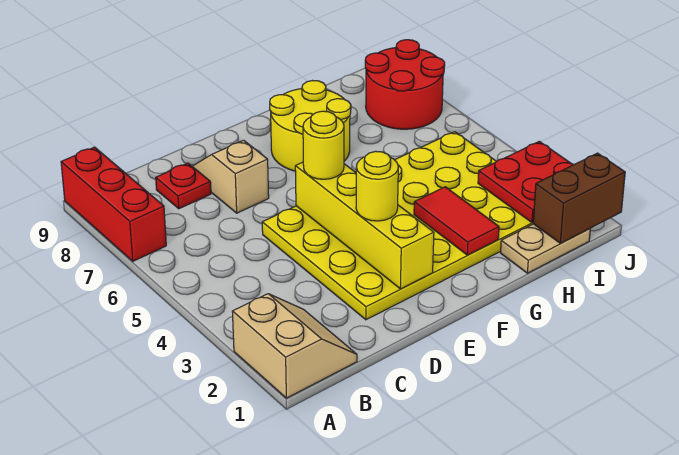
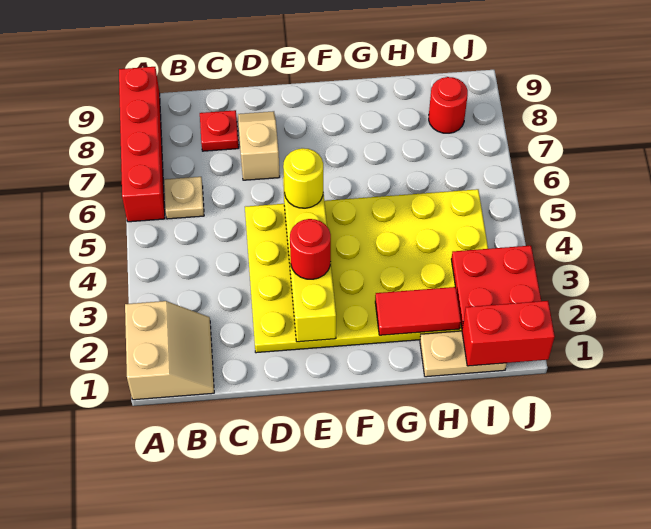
red 1x3 brick [61,147,166,261] -> red 1x4 brick [119,67,165,222]
none -> tan 1x1 plate [164,177,204,219]
yellow 1x1 round brick [356,151,398,221] -> red 1x1 round brick [290,219,331,279]
yellow 2x2 round brick [270,81,351,171] -> none
red 1x2 tile [414,187,499,255] -> red 1x2 tile turned to [375,287,461,335]
brown 1x2 brick [533,153,625,243] -> red 1x2 brick [462,301,555,366]
red 2x2 round brick [365,40,445,129] -> red 1x1 round brick [429,77,468,133]

